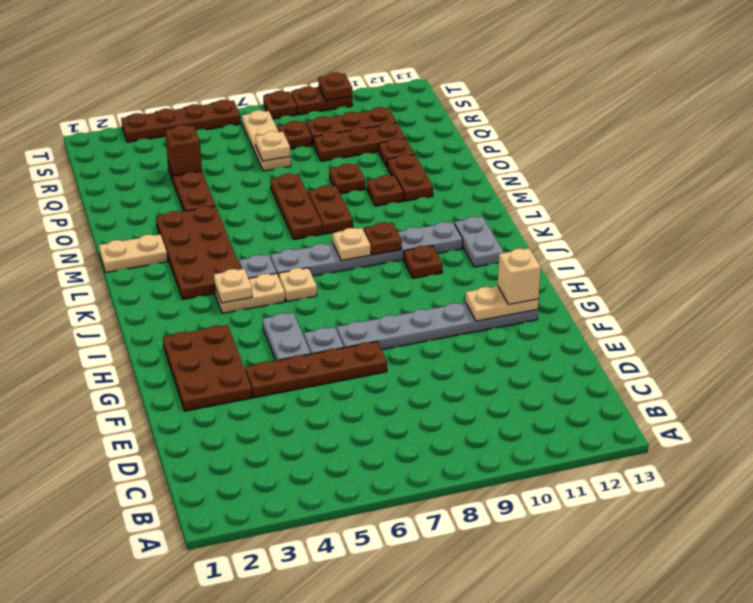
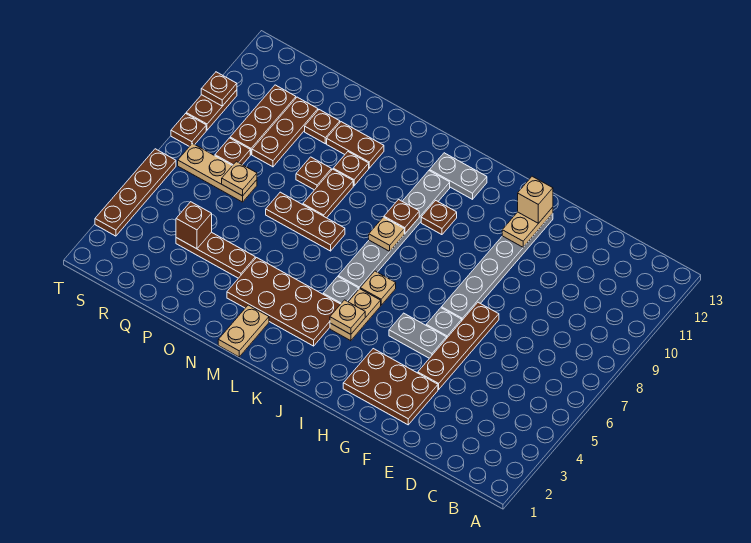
brown 1x2 plate [308,185,353,234] -> brown 1x2 plate turned to [303,169,353,218]

